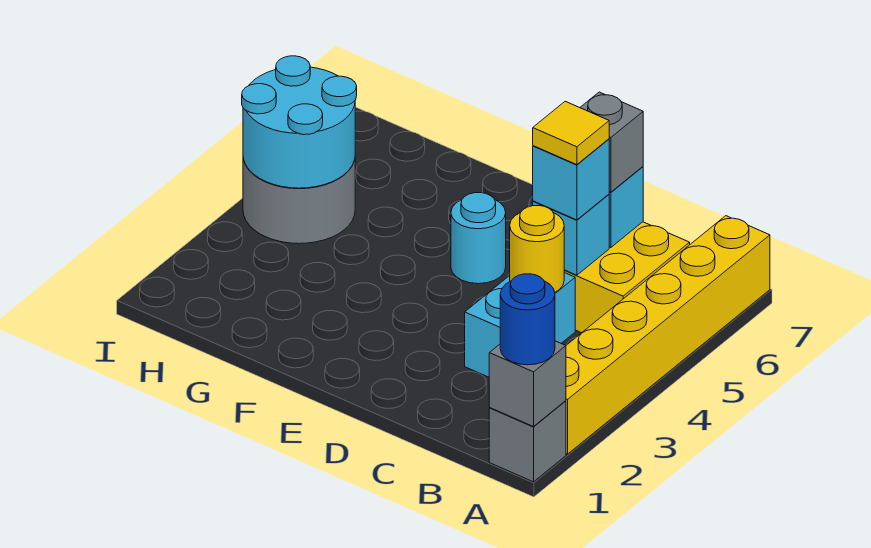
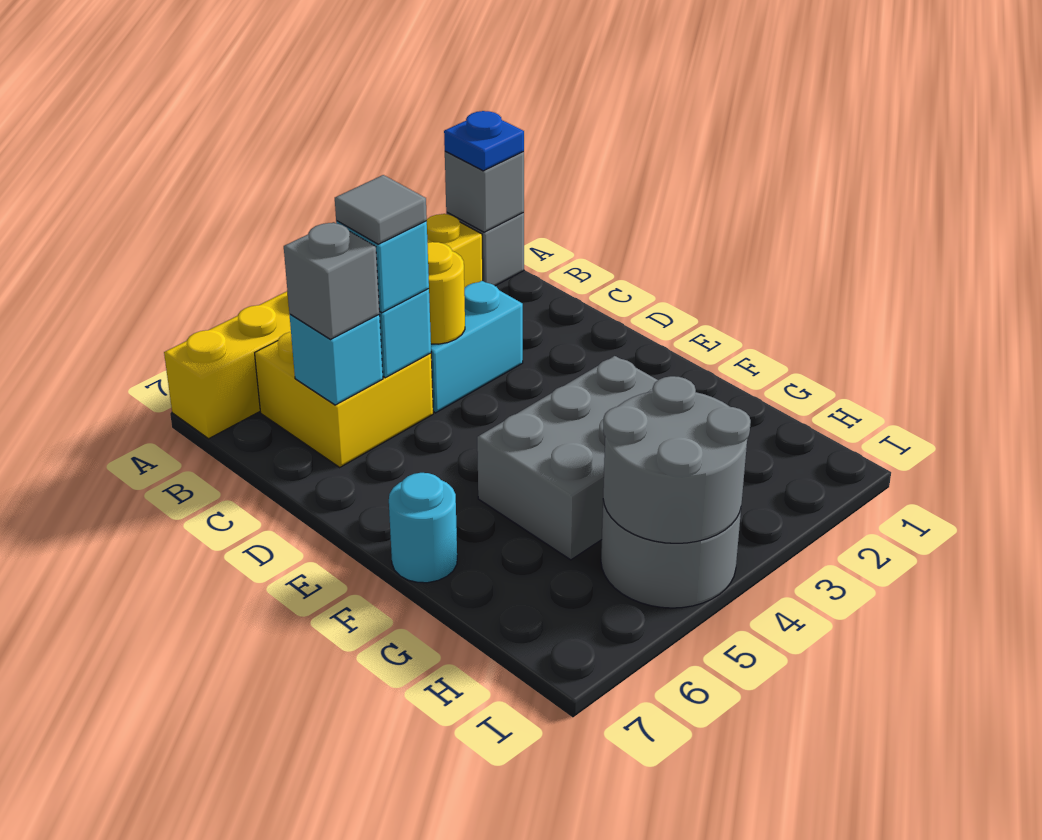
blue 1x1 round brick [500,274,555,365] -> blue 1x1 plate [444,111,524,171]
yellow 1x1 tile [533,101,609,165] -> grey 1x1 tile [335,175,427,244]
cyan 1x1 round brick [451,193,506,284] -> cyan 1x1 round brick moved to [389,473,457,583]
none -> grey 2x3 brick [477,356,658,560]
cyan 2x2 round brick [242,56,357,188] -> grey 2x2 round brick [603,376,751,543]

